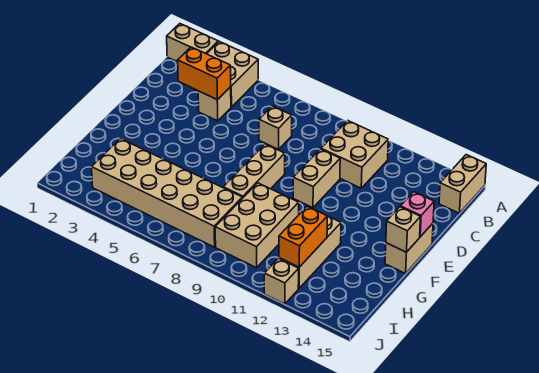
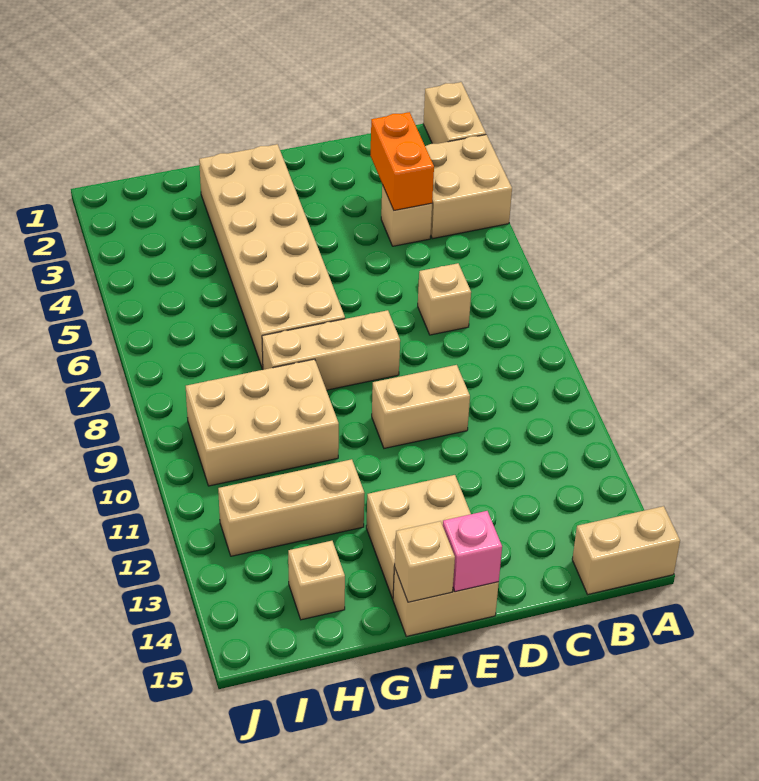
tan 2x2 brick [321,121,388,188] -> tan 2x2 brick moved to [366,475,471,599]
tan 2x6 brick [92,139,242,247] -> tan 2x6 brick moved to [199,144,345,369]
orange 1x2 brick [279,206,327,267] -> none
tan 1x1 brick [264,258,299,304] -> tan 1x1 brick moved to [288,541,345,620]

